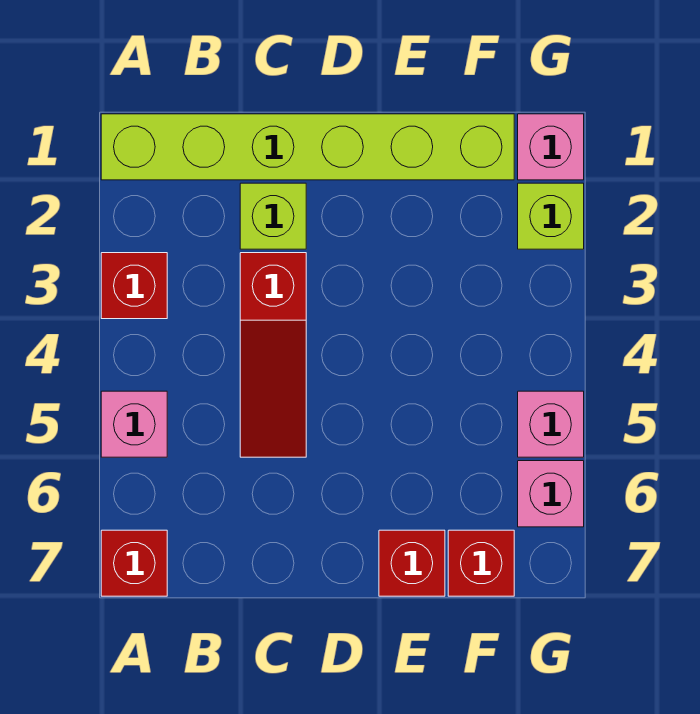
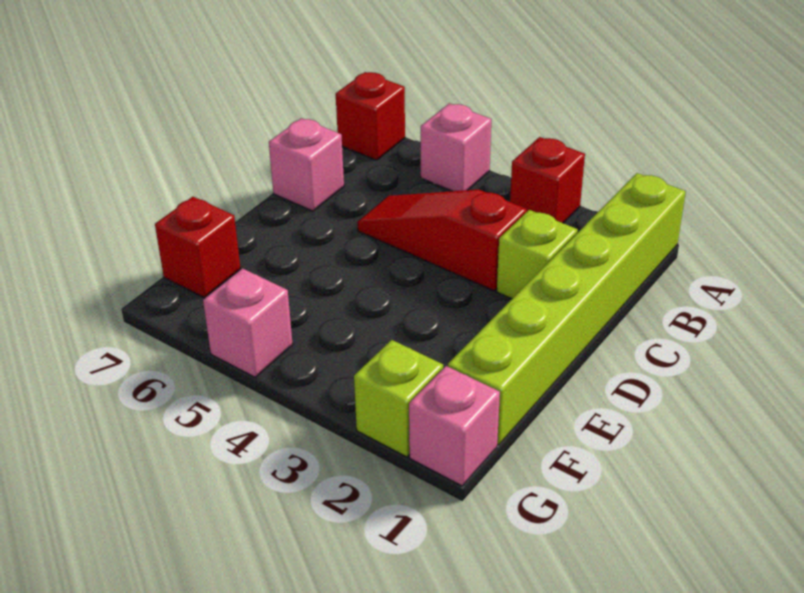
red 1x1 brick [379,530,445,596] -> none
pink 1x1 brick [518,461,584,527] -> pink 1x1 brick moved to [269,118,344,211]

